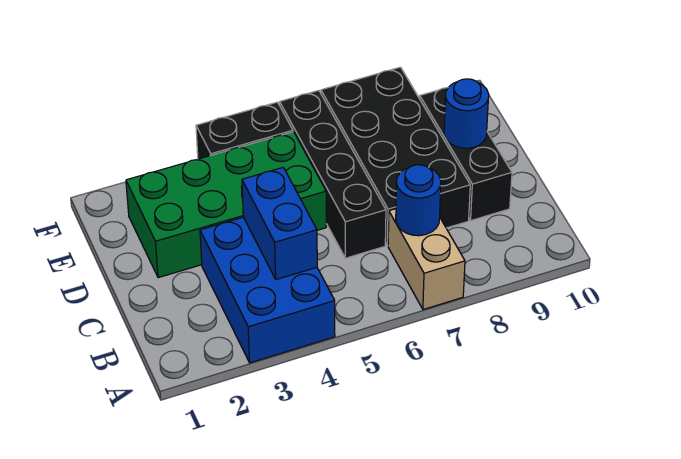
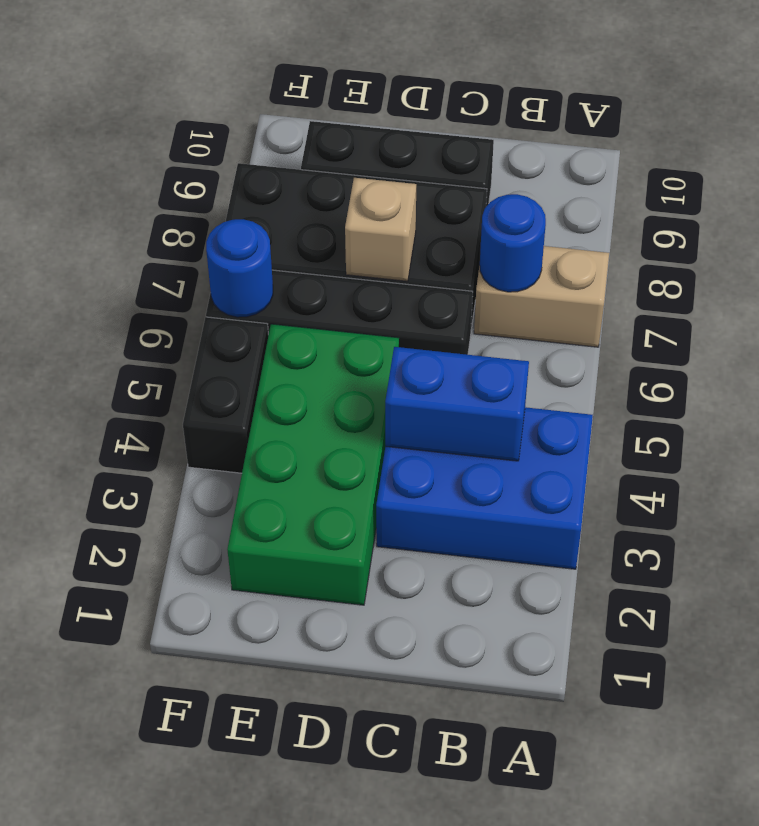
none -> tan 1x1 brick [345,178,416,281]
blue 1x1 round brick [444,79,489,148] -> blue 1x1 round brick moved to [206,219,273,317]

